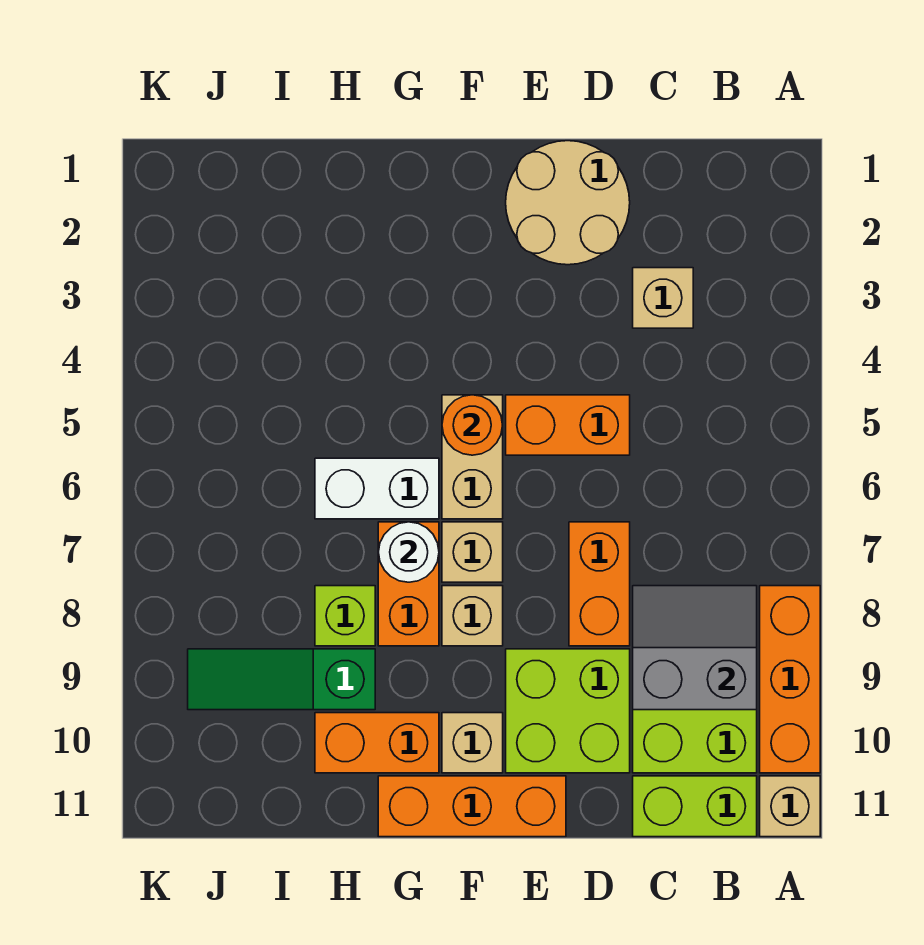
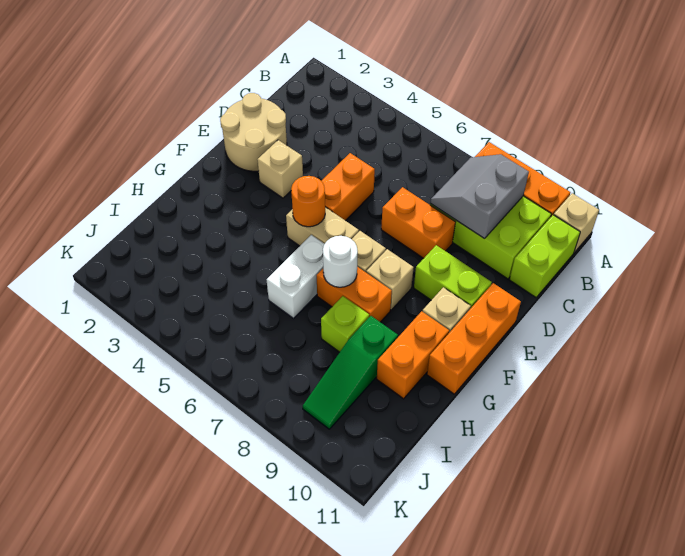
tan 1x1 brick [633,268,693,328] -> tan 1x1 brick moved to [257,140,303,198]
lime 2x2 brick [506,649,630,773] -> lime 1x2 brick [414,245,492,309]

